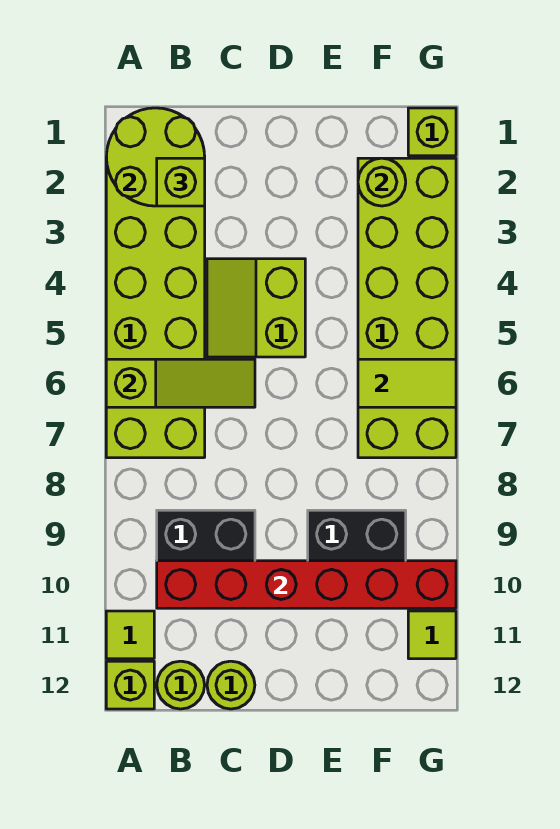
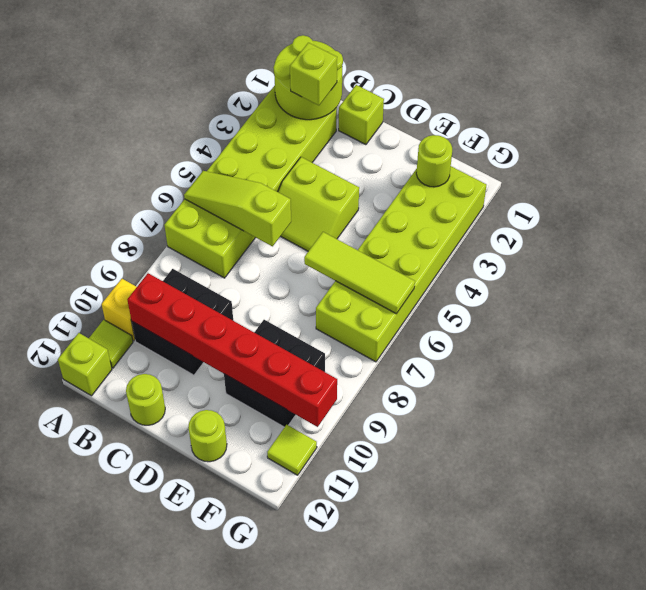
lime 1x3 slope [106,359,255,407] -> lime 1x3 slope turned to [184,171,291,246]
none -> yellow 1x1 brick [102,279,137,341]
lime 1x1 round brick [157,661,205,709] -> lime 1x1 round brick moved to [188,410,227,462]
lime 2x2 slope [207,259,305,357] -> lime 2x2 slope turned to [278,157,359,251]
lime 1x2 tile [358,359,456,407] -> lime 1x3 tile [304,232,415,314]
lime 1x1 brick [408,108,456,156] -> lime 1x1 brick moved to [339,85,384,145]

